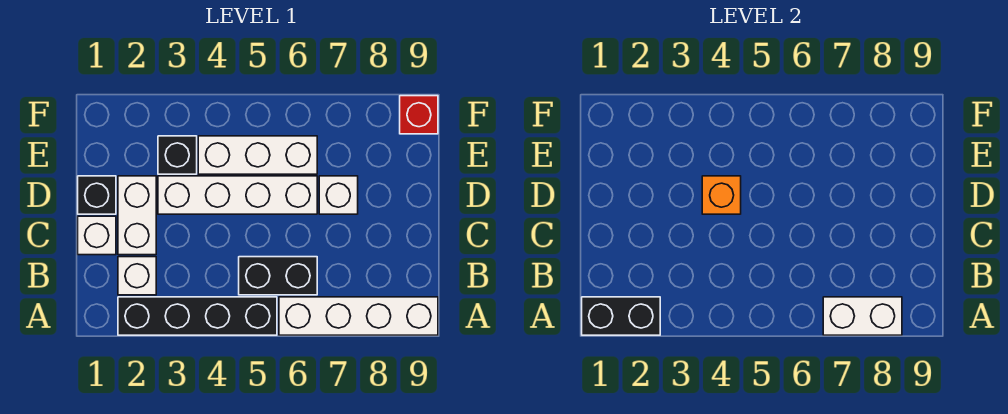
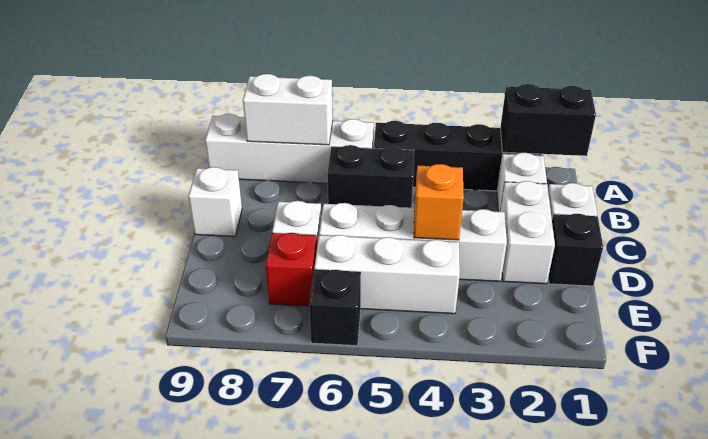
none -> white 1x1 brick [188,167,242,236]
black 1x1 brick [158,136,197,174] -> black 1x1 brick moved to [309,269,361,346]
red 1x1 brick [400,96,438,134] -> red 1x1 brick moved to [266,233,317,306]

